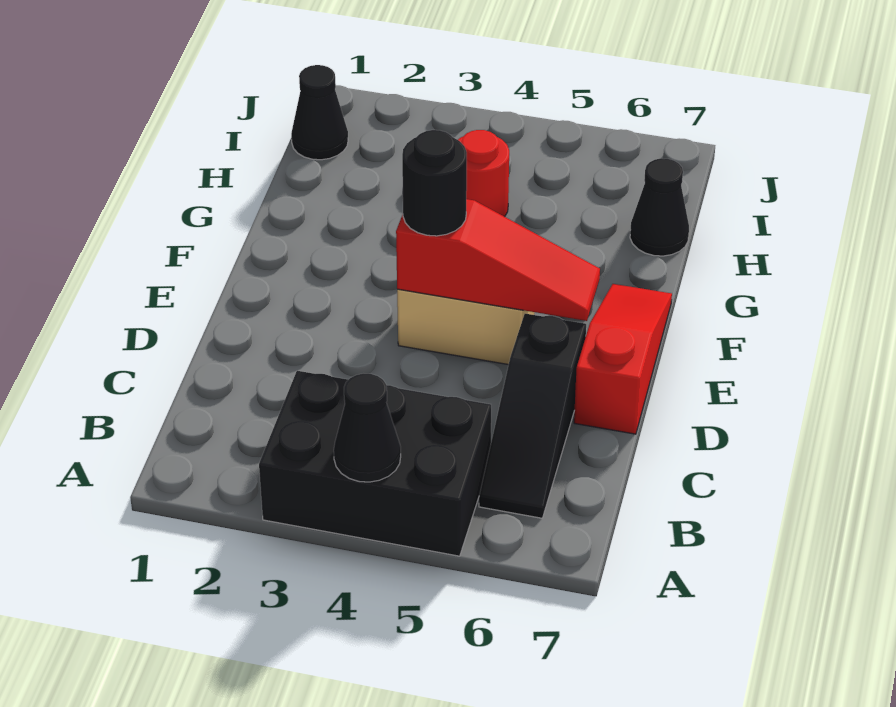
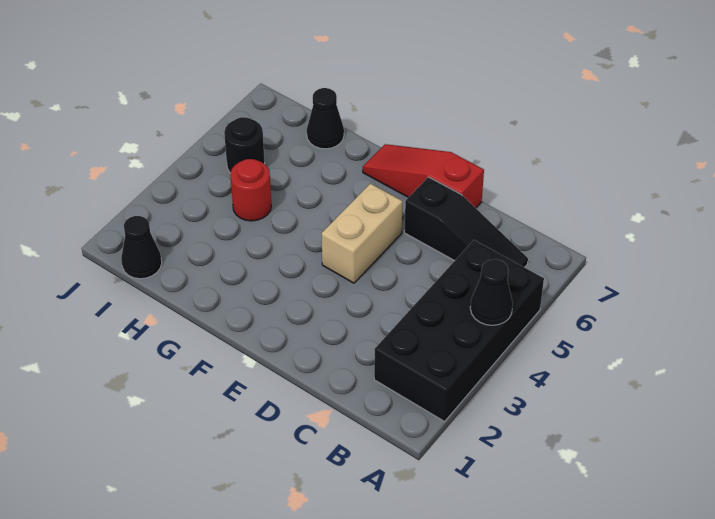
black 2x3 brick [259,371,491,556] -> black 2x4 brick [374,240,544,421]
red 1x3 slope [396,199,600,321] -> none
black 1x1 round brick [402,130,467,236] -> black 1x1 round brick moved to [224,117,265,173]

